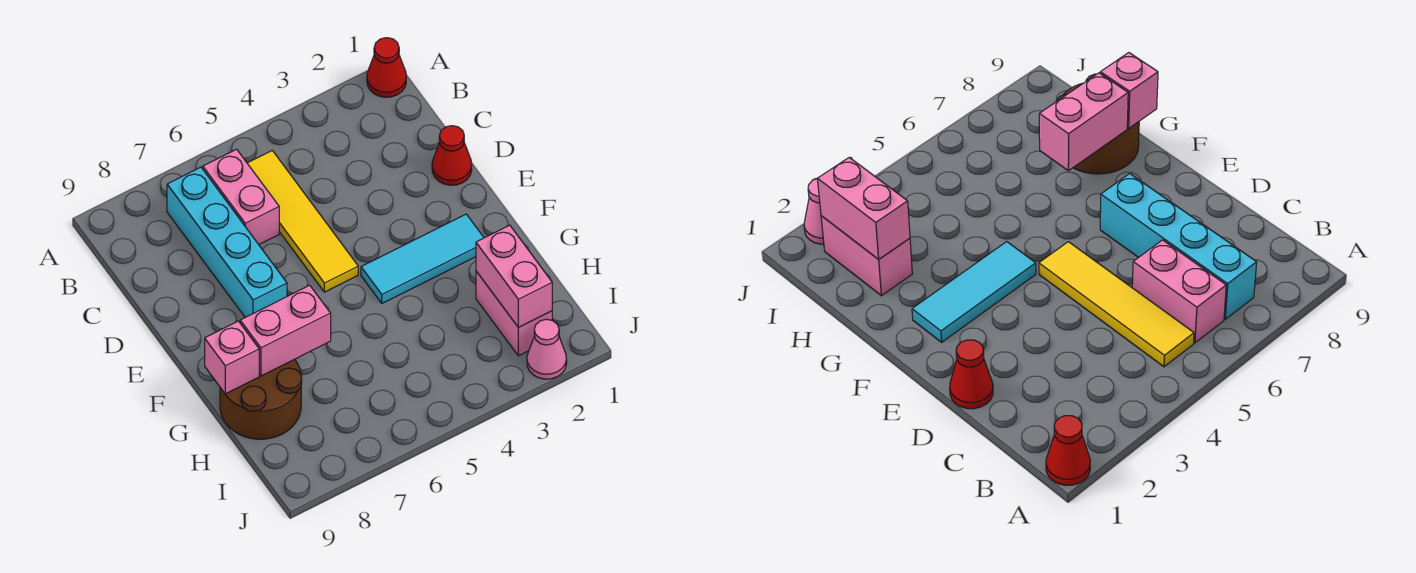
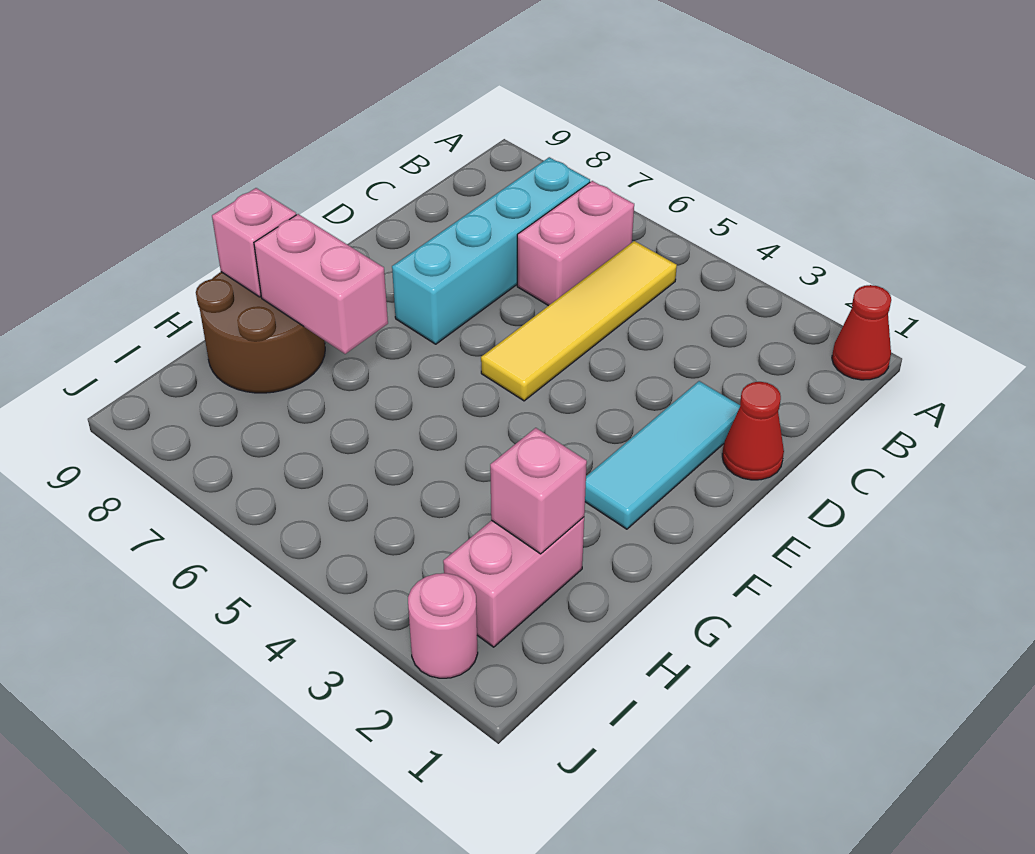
cyan 1x3 tile [361,214,484,303] -> cyan 1x3 tile turned to [585,381,740,529]
pink 1x2 brick [476,225,552,327] -> pink 1x1 brick [490,428,587,554]
pink 1x1 cone [527,319,567,379] -> pink 1x1 round brick [408,573,478,678]

